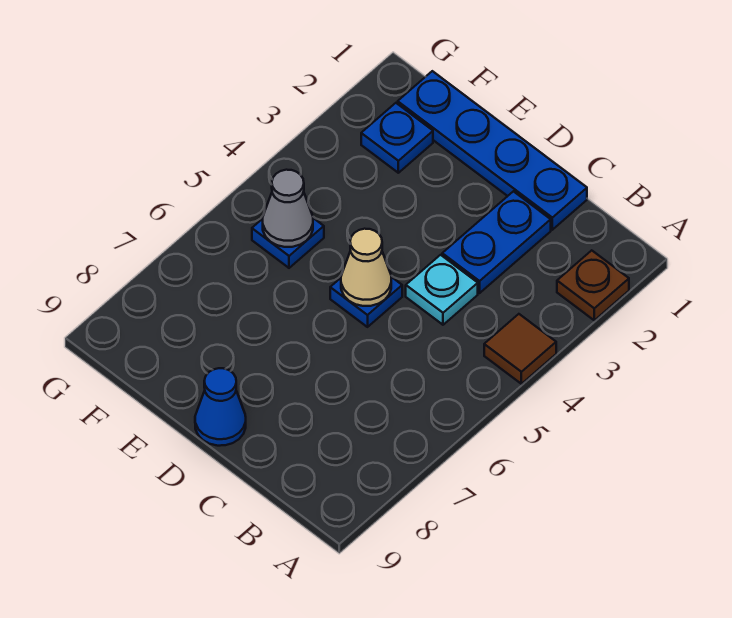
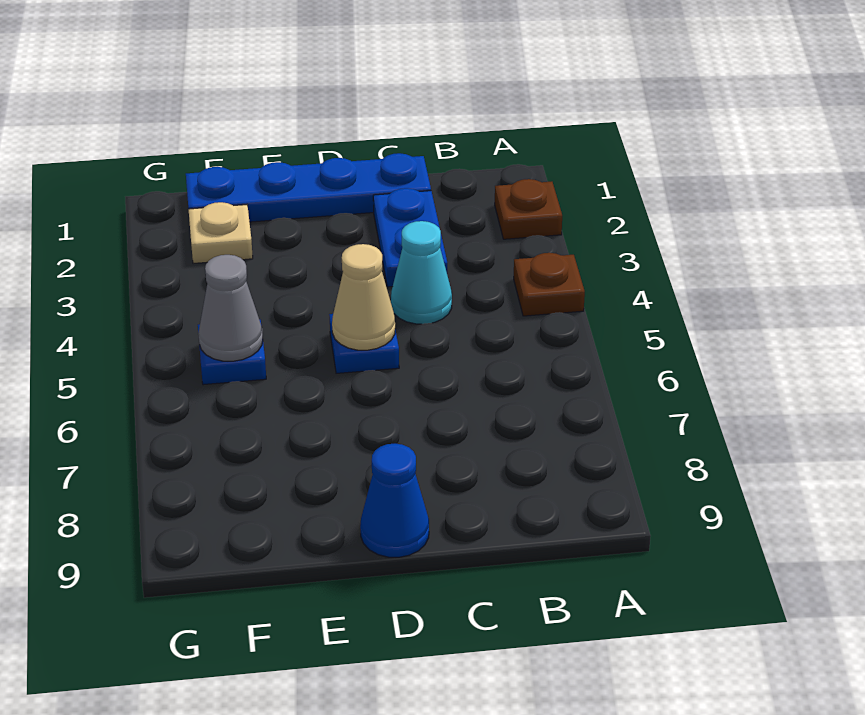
brown 1x1 tile [484,314,556,384] -> brown 1x1 plate [514,253,585,316]
cyan 1x1 plate [406,255,478,325] -> cyan 1x1 cone [391,221,452,324]
blue 1x1 plate [361,103,433,173] -> tan 1x1 plate [189,202,253,264]

